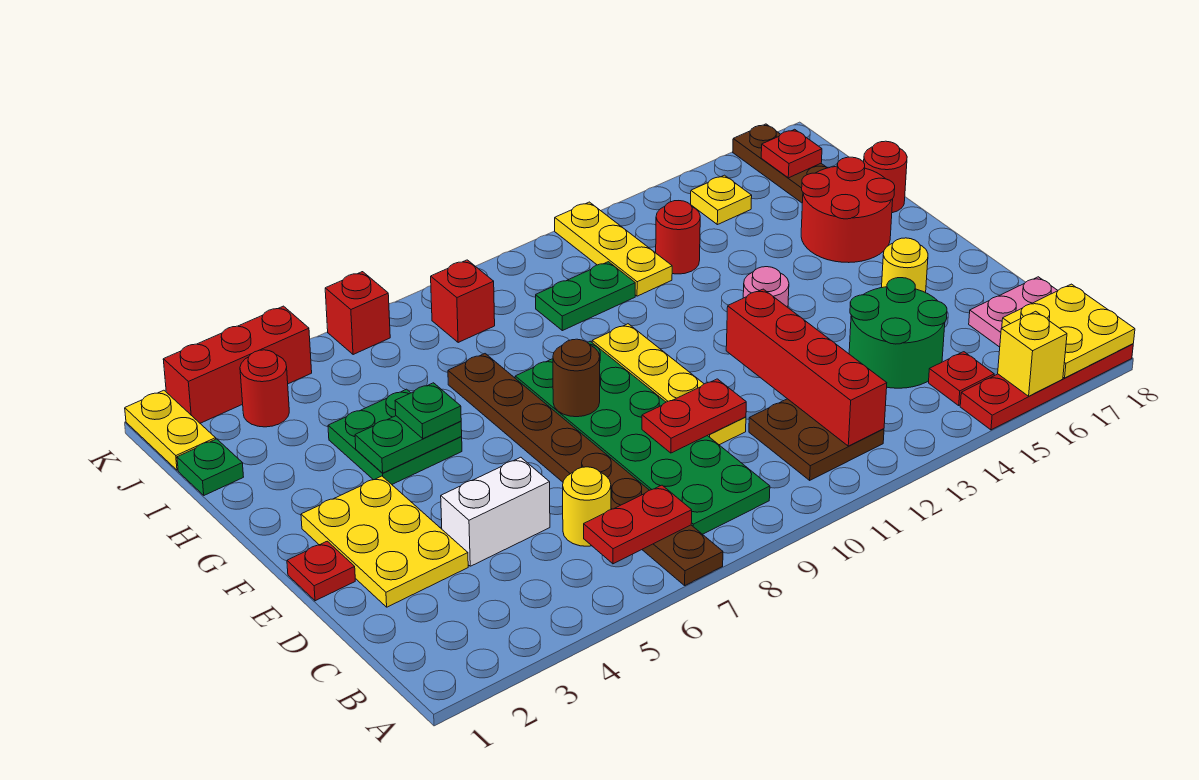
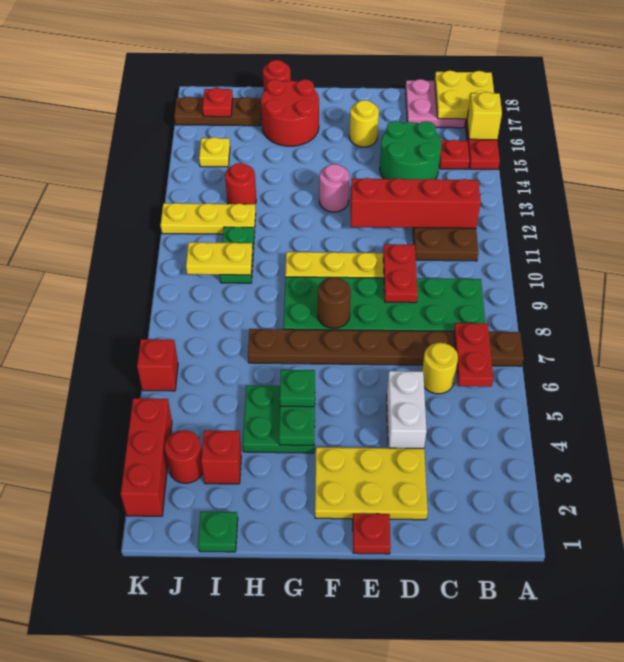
yellow 1x2 plate [125,390,216,470] -> yellow 1x2 plate moved to [186,242,252,275]
red 1x1 brick [431,260,495,343] -> red 1x1 brick moved to [201,430,241,484]

